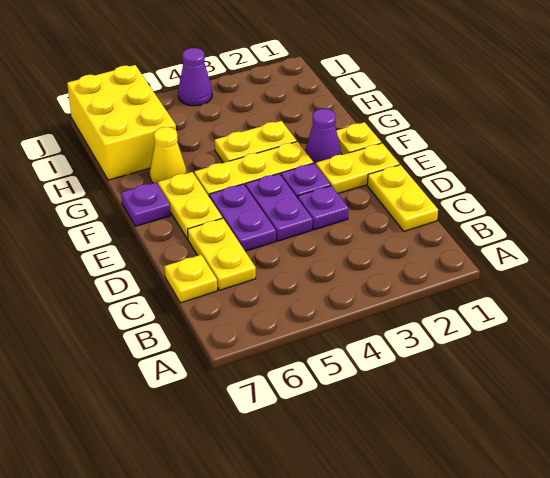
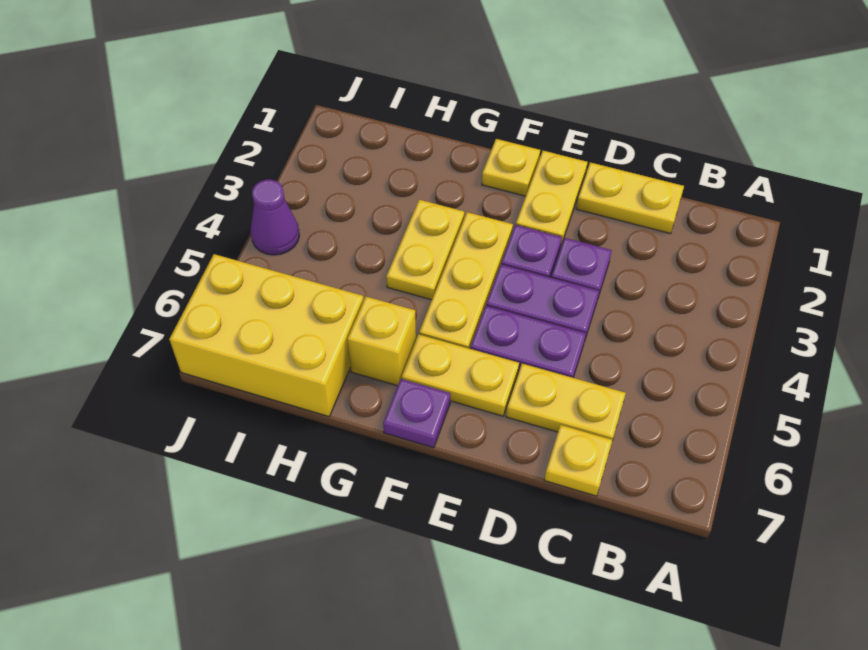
purple 1x1 cone [305,109,341,165] -> none
yellow 1x1 cone [150,127,187,184] -> yellow 1x1 brick [347,297,416,386]

